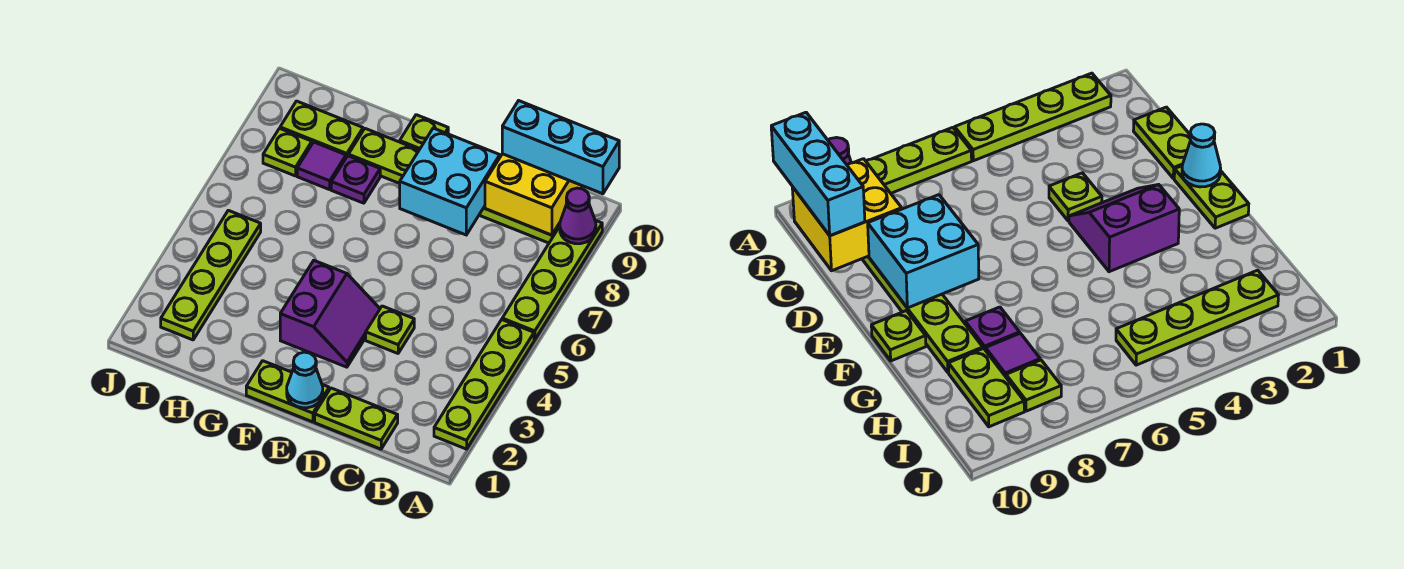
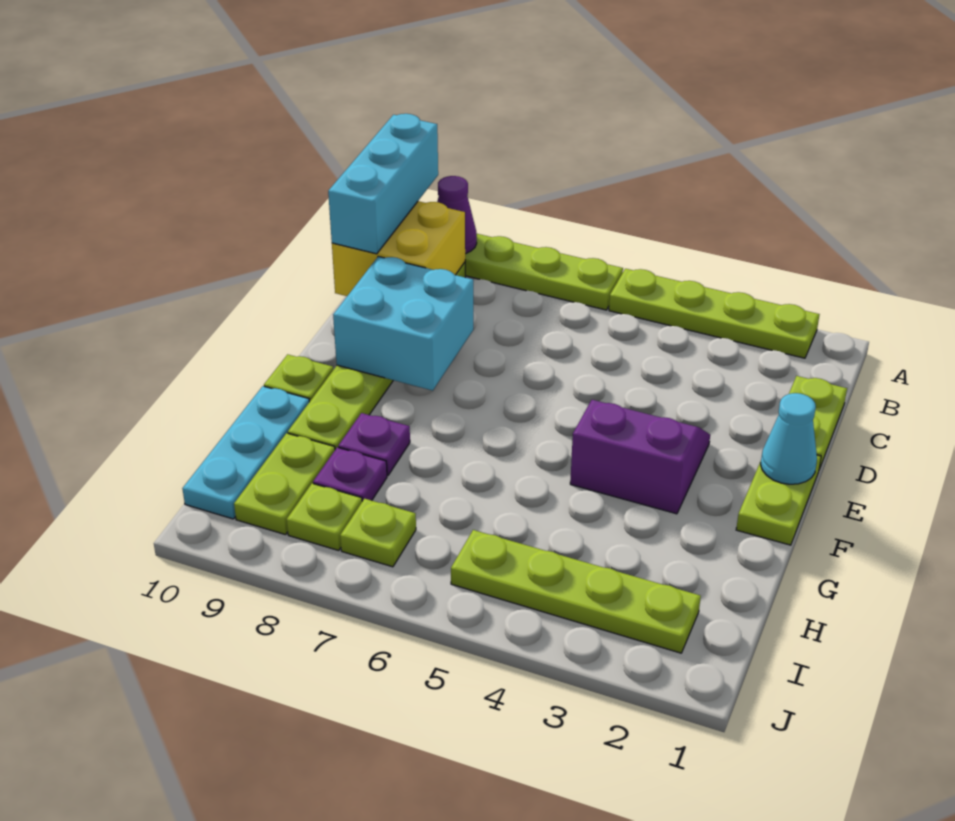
lime 1x1 plate [366,306,414,353] -> lime 1x1 plate moved to [340,499,416,567]
none -> cyan 1x3 plate [182,386,309,519]
purple 1x1 tile [297,142,346,190] -> purple 1x1 plate [313,447,387,501]

